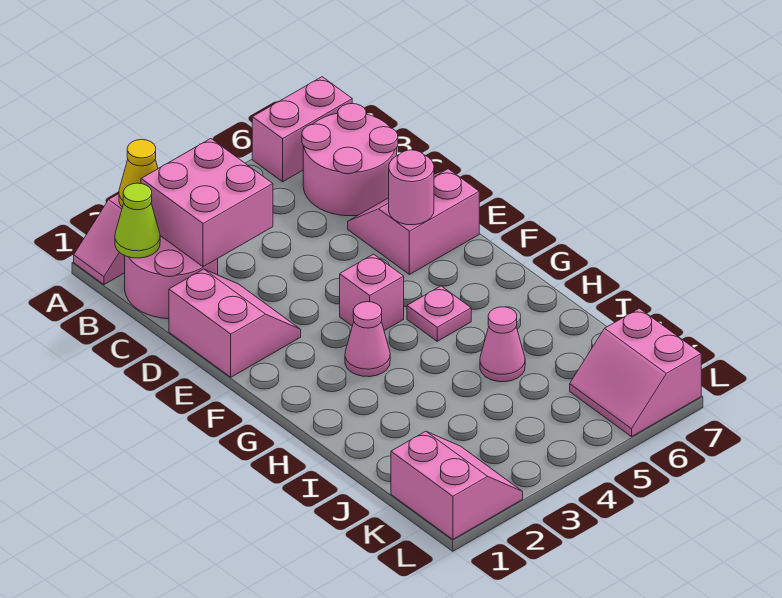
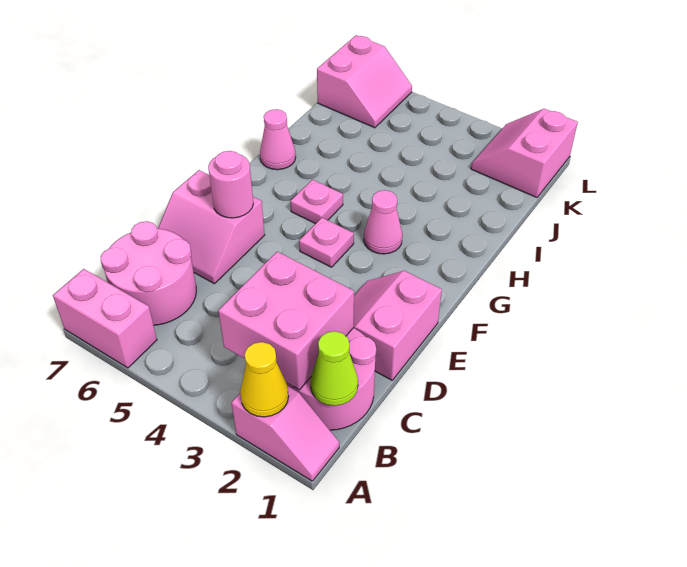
pink 1x1 brick [340,254,404,330] -> pink 1x1 plate [299,218,354,267]
pink 1x1 cone [480,307,525,382] -> pink 1x1 cone moved to [260,109,296,170]

